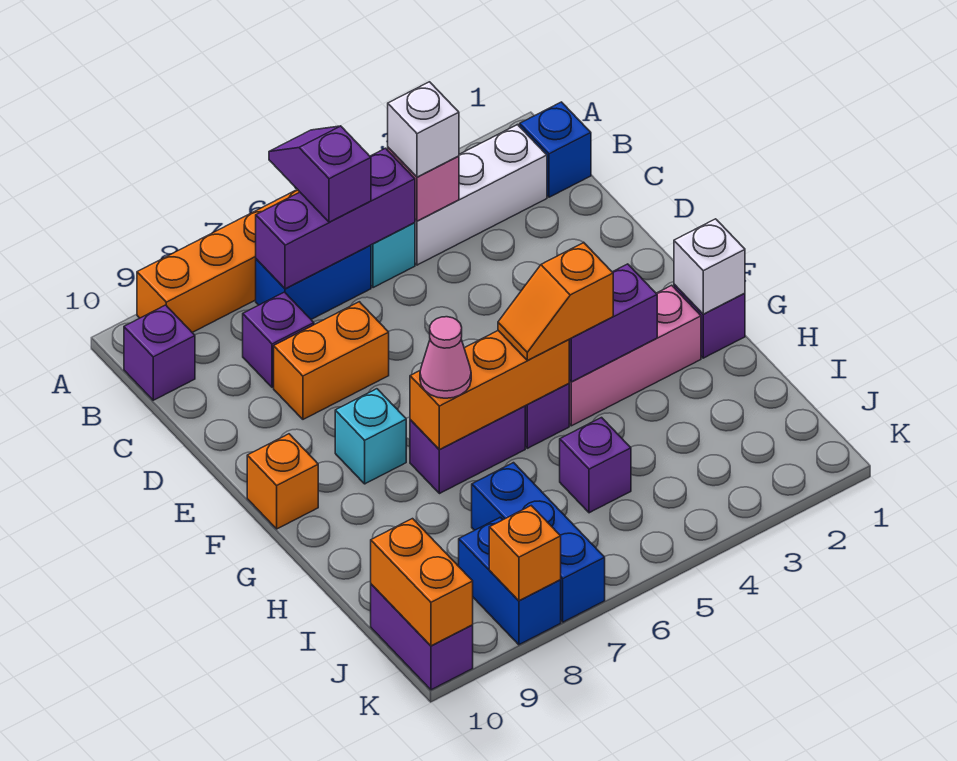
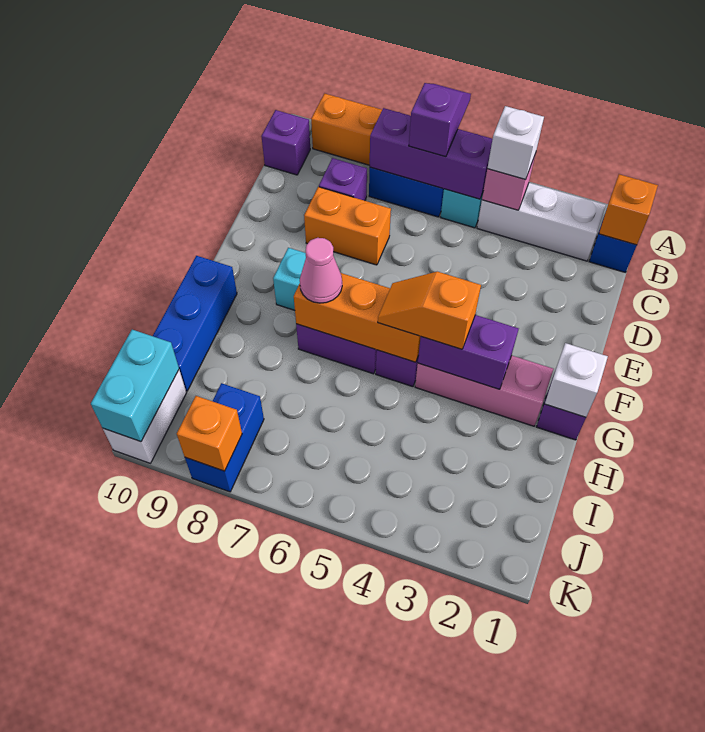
orange 1x1 brick [247,434,318,529] -> orange 1x1 brick moved to [599,174,658,245]
purple 1x1 brick [560,418,631,513] -> none
blue 1x3 brick [472,463,605,622] -> blue 1x3 brick moved to [153,256,237,391]
purple 1x2 brick [371,584,473,690] -> white 1x2 brick [103,370,186,463]
orange 1x2 brick [371,519,473,646] -> cyan 1x2 brick [91,330,179,442]

